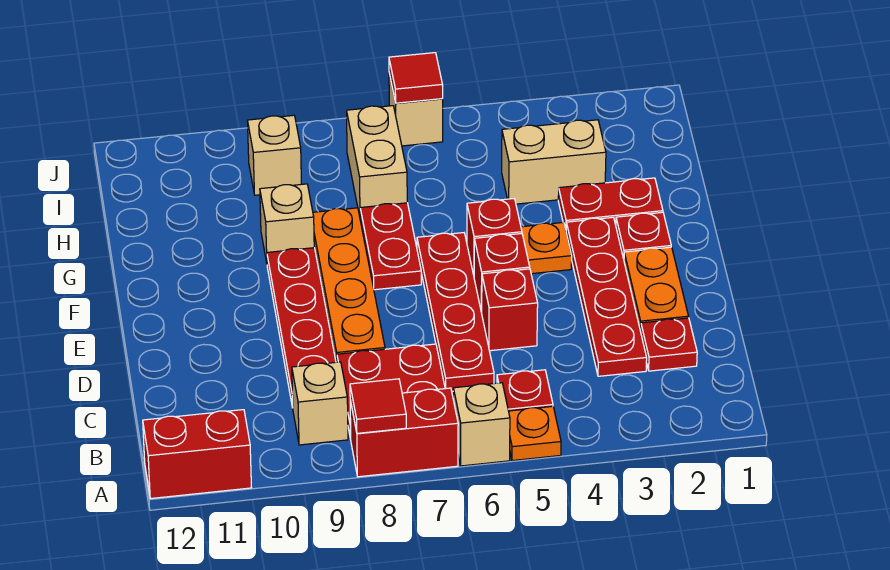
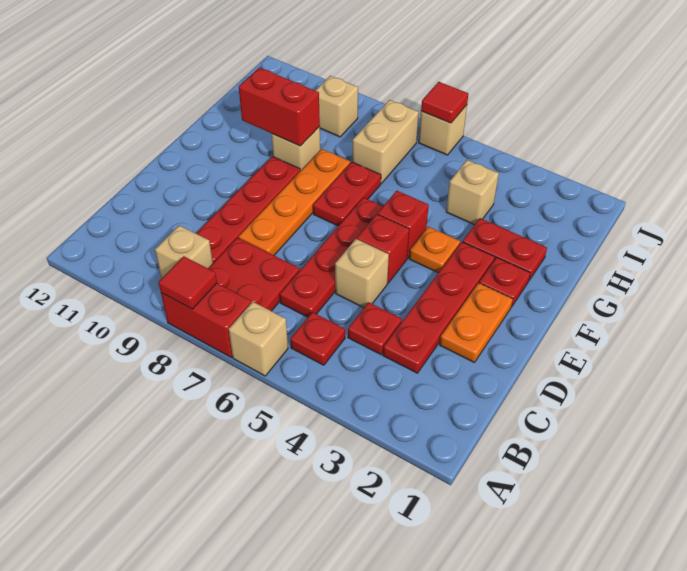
orange 1x1 plate [509,406,561,461] -> none
red 1x2 brick [143,410,252,499] -> red 1x2 brick moved to [239,68,320,146]
red 1x1 plate [641,318,697,371] -> red 1x1 plate moved to [348,302,402,355]
red 1x1 brick [482,269,538,351] -> tan 1x1 brick [335,239,389,308]
tan 1x2 brick [502,120,606,204] -> tan 1x1 brick [446,160,499,225]

